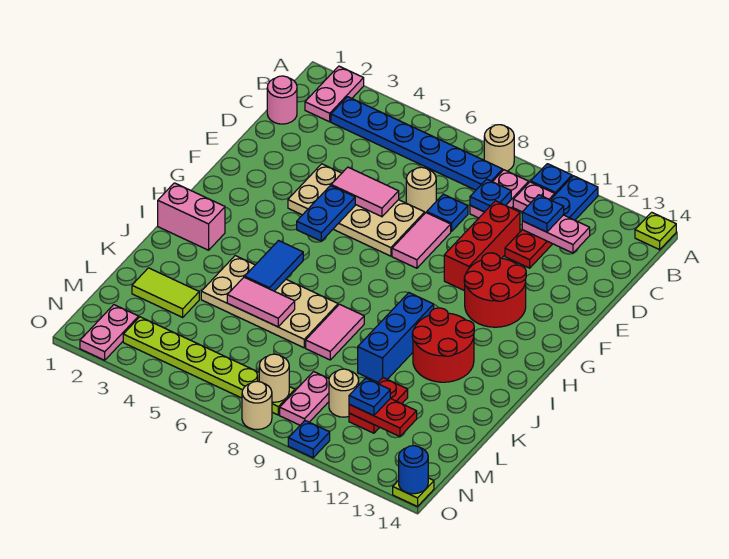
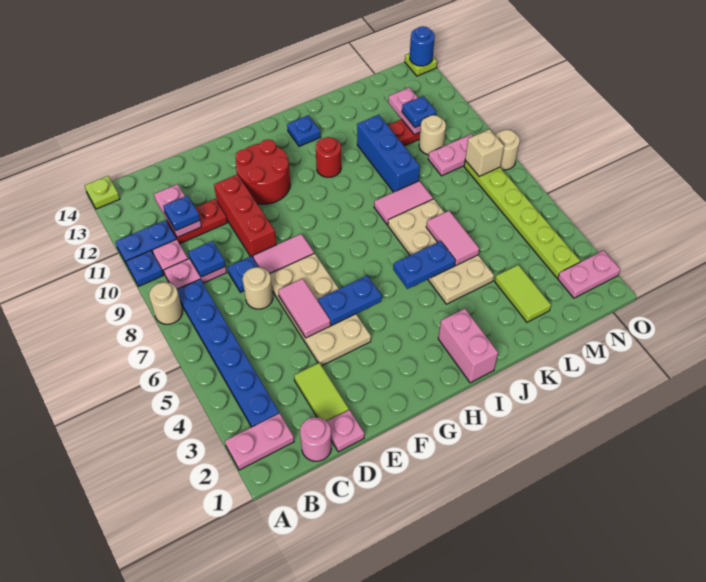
none -> pink 1x1 plate [327,410,364,452]
none -> lime 1x2 tile [294,363,349,421]
red 1x3 brick [444,201,520,291] -> red 1x3 brick turned to [214,174,276,257]
blue 1x2 tile [245,241,303,291] -> blue 1x2 plate [393,241,455,289]
blue 1x3 brick [358,293,434,382] -> blue 1x3 brick turned to [357,115,420,192]
red 2x2 round brick [412,308,474,382] -> red 1x1 round brick [316,137,341,177]
red 1x2 plate [349,399,417,437] -> pink 1x2 plate [388,88,421,135]
tan 1x1 round brick [259,354,289,402] -> tan 1x1 brick [465,129,504,176]
blue 1x1 plate [288,421,330,458] -> blue 1x1 plate moved to [287,115,321,146]

